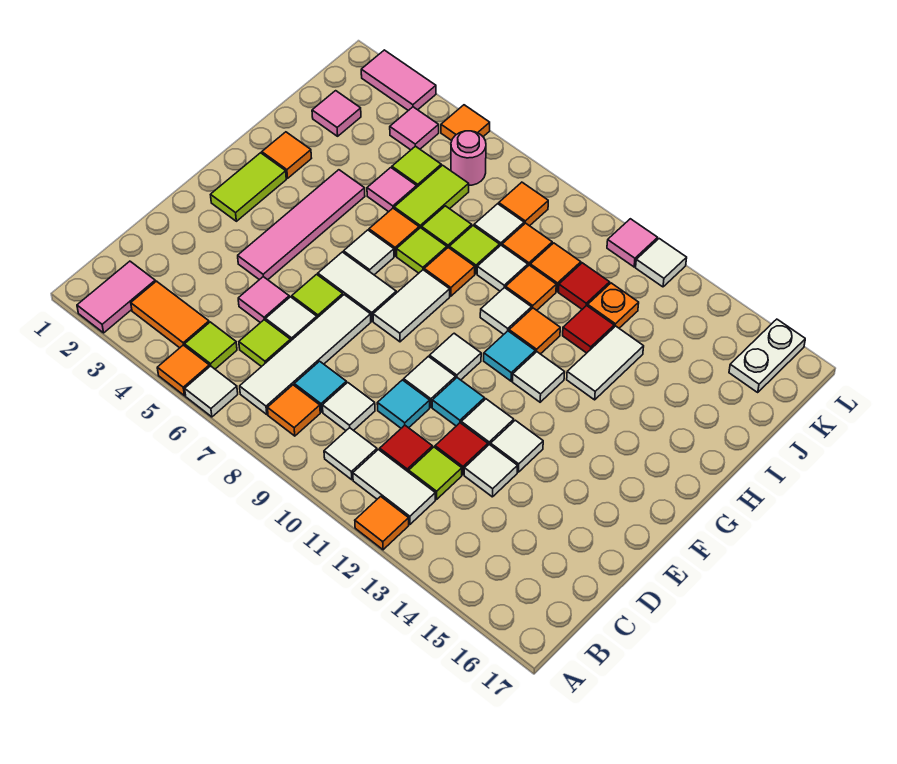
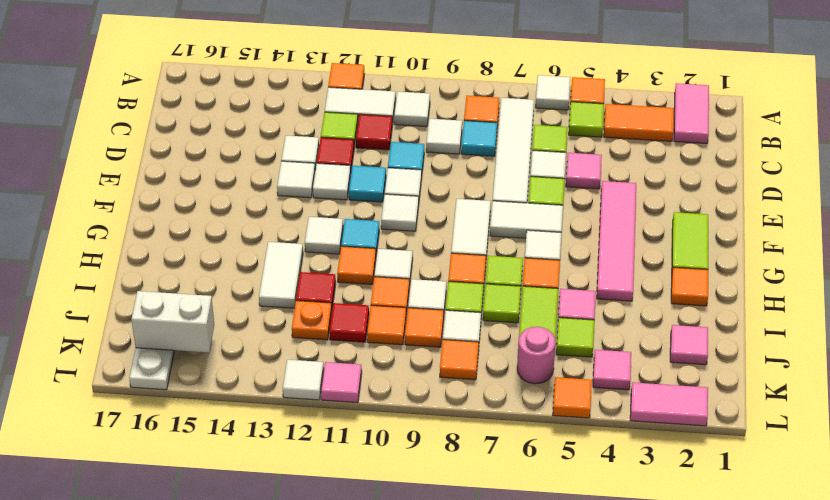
none -> white 1x2 brick [131,291,214,353]

